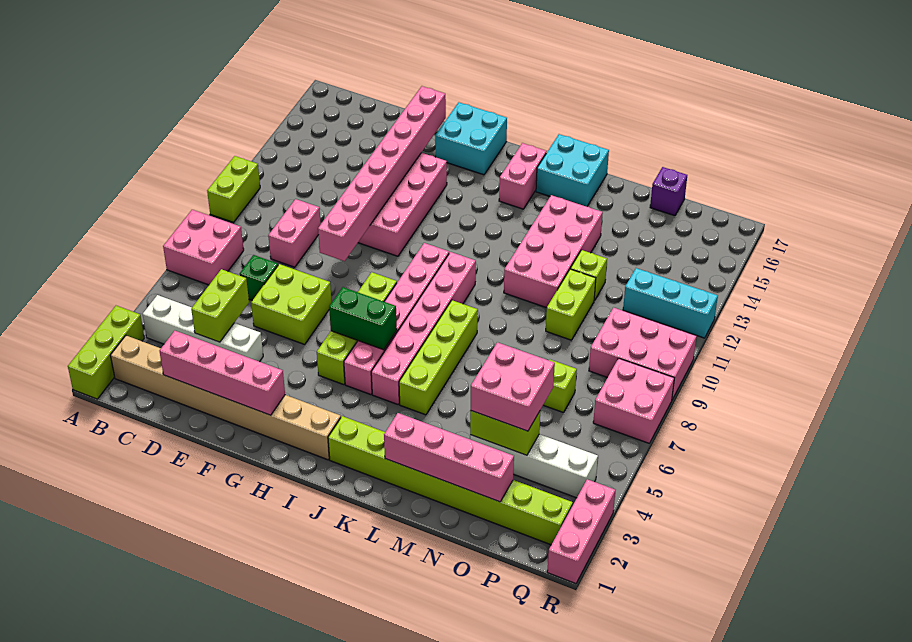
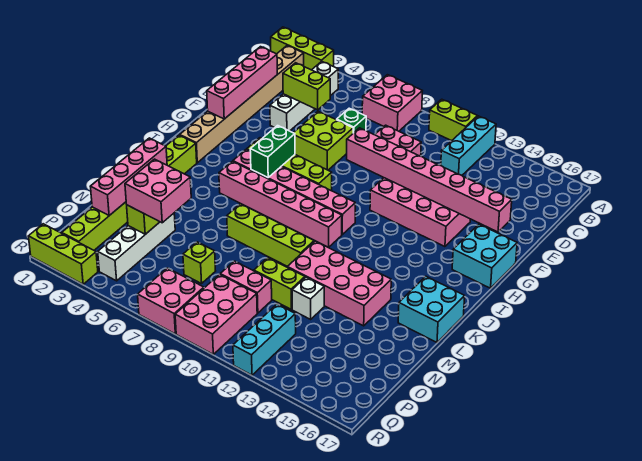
none -> cyan 1x3 brick [441,116,496,175]
pink 1x2 brick [499,143,547,209] -> pink 1x2 brick moved to [220,261,272,313]
lime 1x4 brick [399,300,478,415] -> lime 1x4 brick moved to [227,204,314,266]
lime 1x1 brick [570,250,607,300] -> white 1x1 brick [292,277,324,319]
purple 1x1 brick [650,167,687,216] -> none
pink 1x3 brick [547,479,615,584] -> lime 1x3 brick [28,224,98,284]

